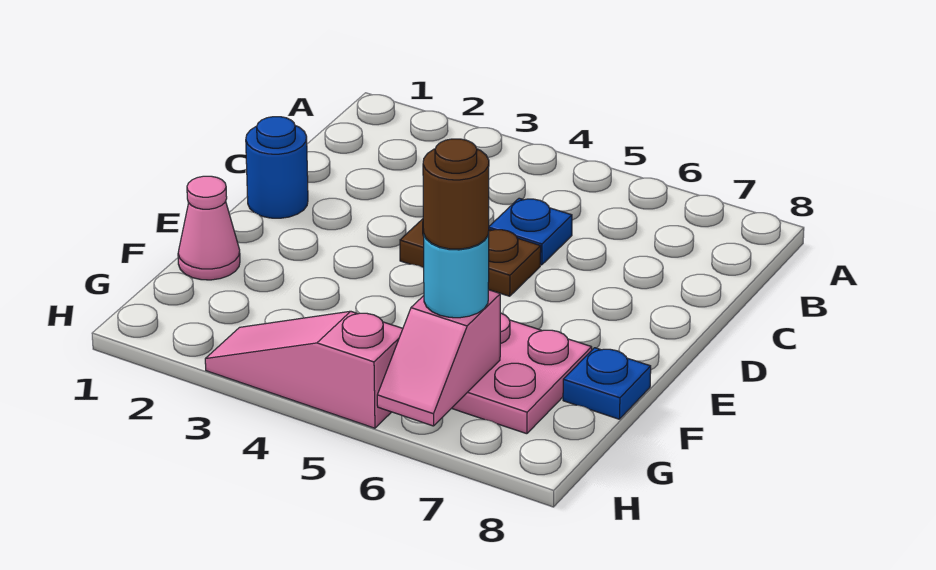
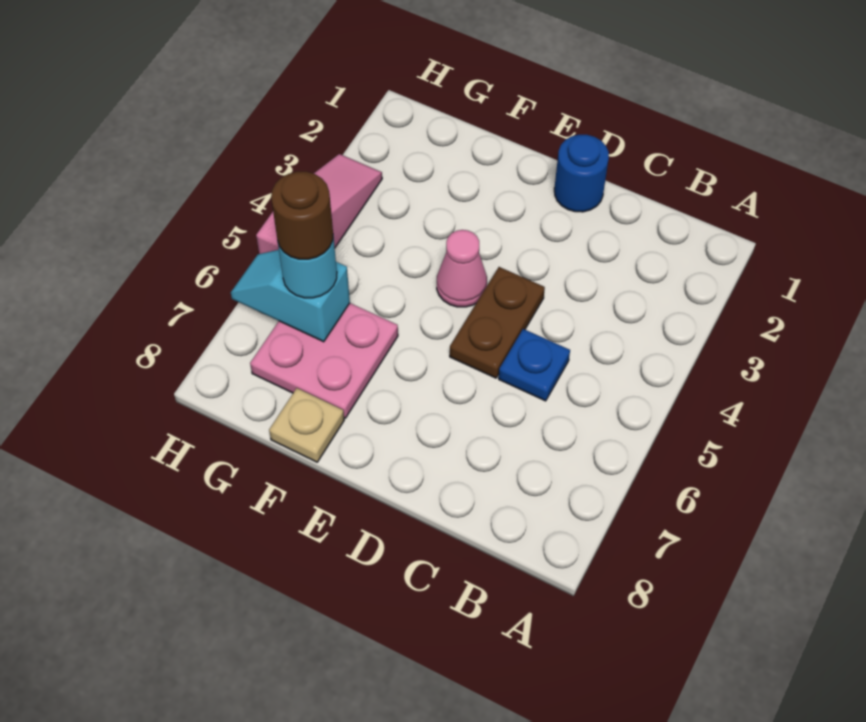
pink 1x1 cone [178,176,240,280] -> pink 1x1 cone moved to [437,230,487,307]
blue 1x1 plate [563,348,651,419] -> tan 1x1 plate [269,388,344,462]
pink 1x2 slope [377,290,500,426] -> cyan 1x2 slope [231,250,350,342]

